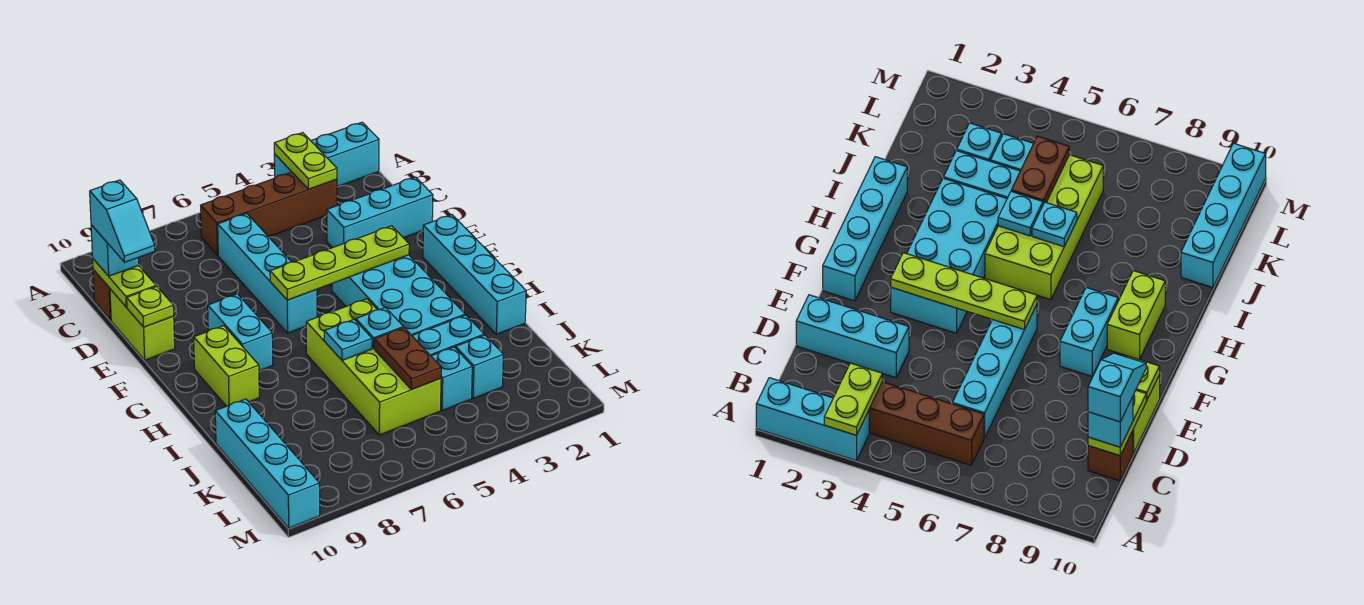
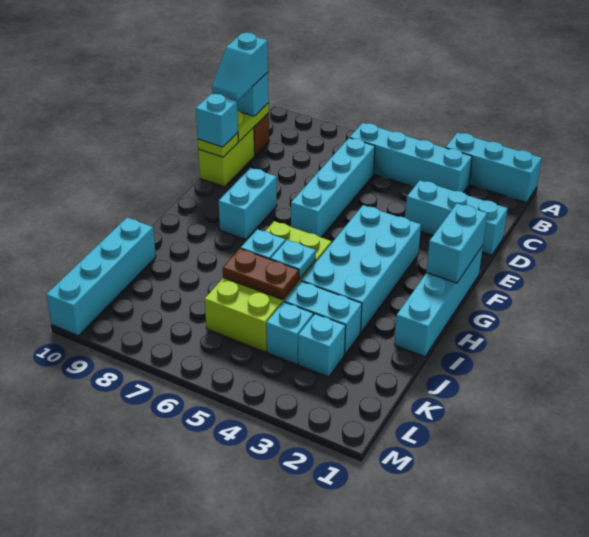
lime 1x2 plate [274,133,337,189] -> none
brown 1x4 brick [201,172,337,255] -> cyan 1x4 brick [350,123,472,192]
none -> cyan 1x1 brick [196,94,238,147]
none -> cyan 1x2 brick [426,203,487,283]
lime 1x4 plate [270,226,409,300] -> none
lime 1x2 brick [194,326,259,406] -> none
brown 1x2 plate [374,328,441,390] -> brown 1x2 plate turned to [223,248,299,300]

